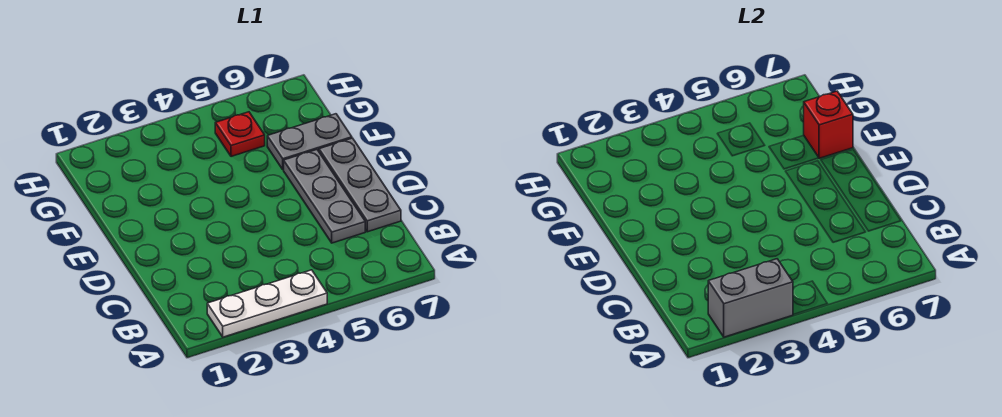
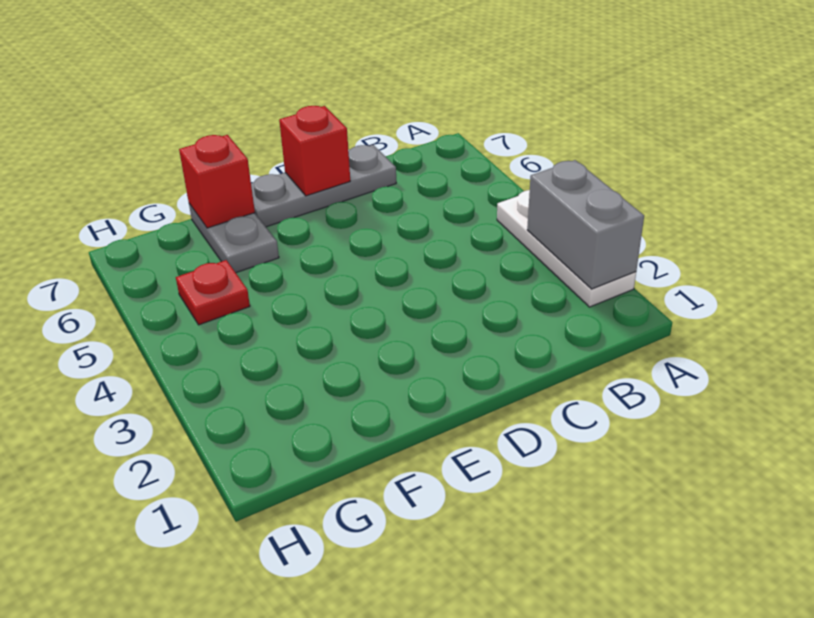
grey 1x3 plate [284,150,365,243] -> none
none -> red 1x1 brick [279,106,350,196]

